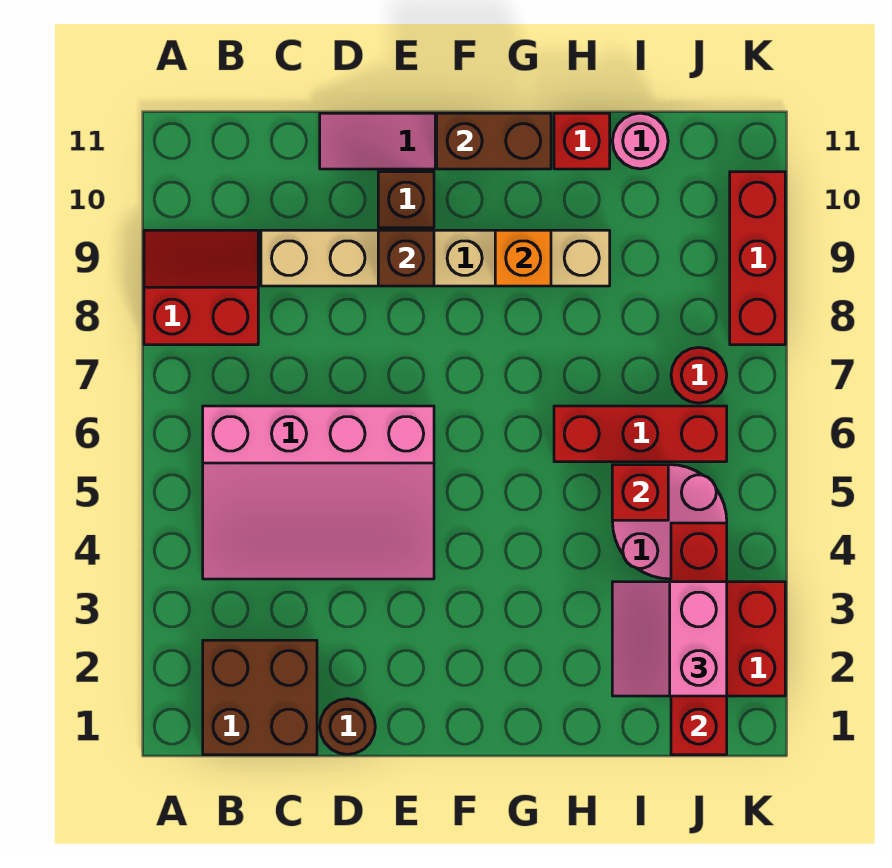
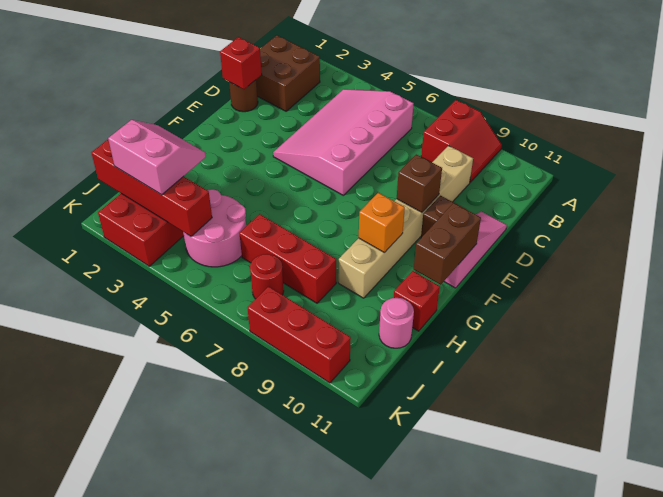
red 1x3 brick [554,406,727,462] -> red 1x3 brick turned to [239,214,336,303]
red 1x1 brick [612,465,668,520] -> red 1x1 brick moved to [220,37,262,89]

